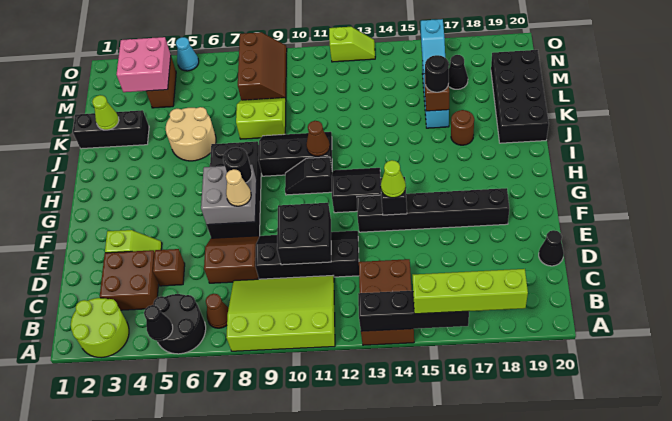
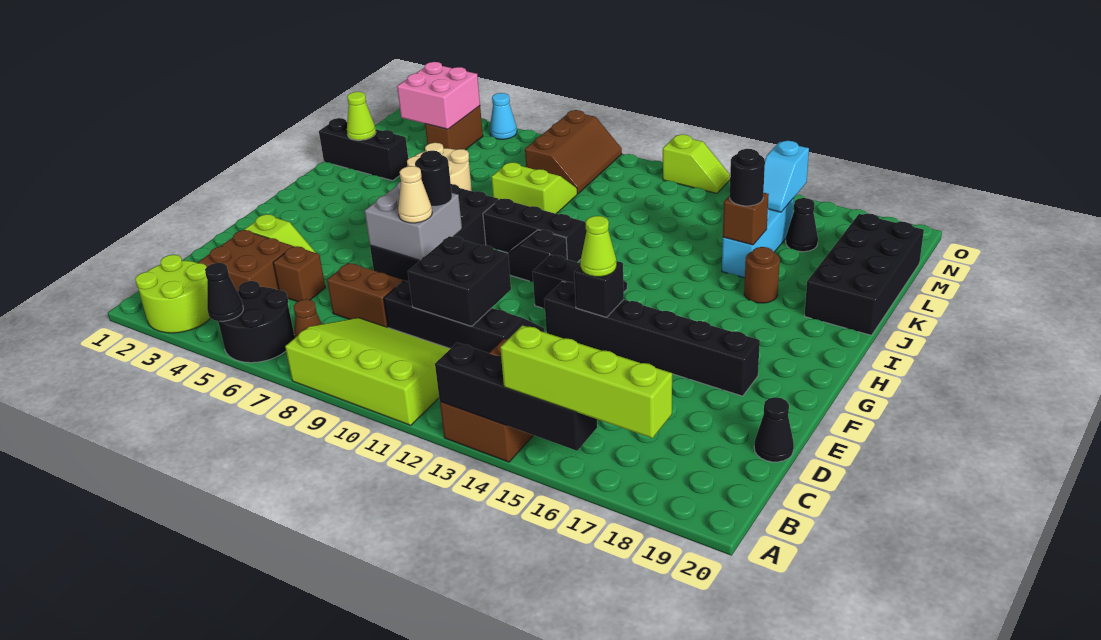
brown 1x1 cone [306,121,330,156] -> none

